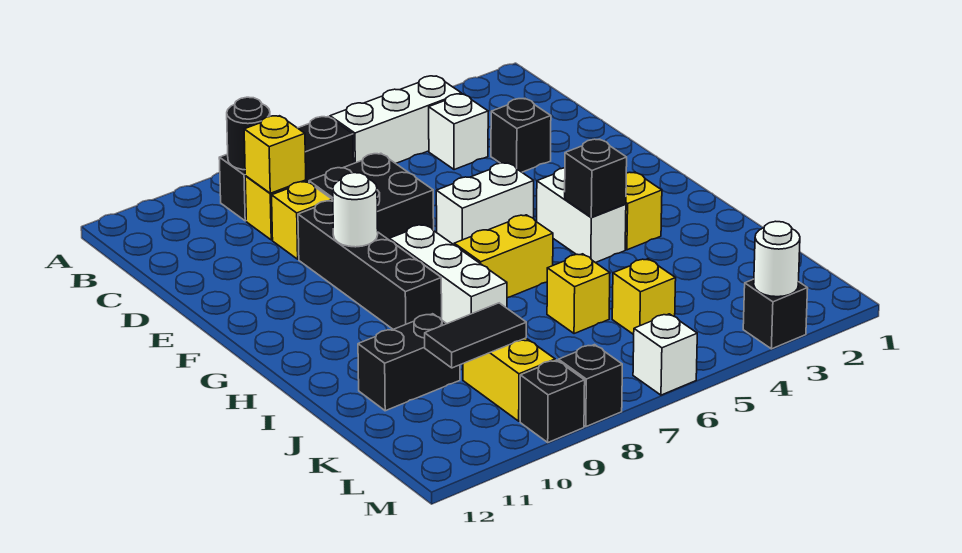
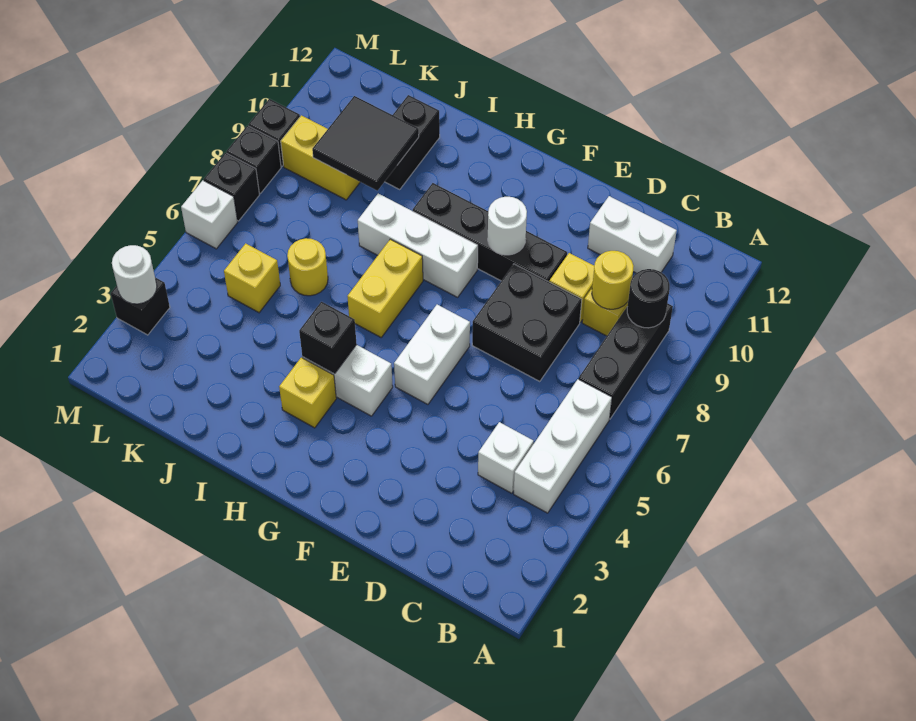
yellow 1x1 brick [244,116,306,193] -> yellow 1x1 round brick [592,251,634,309]
none -> white 1x2 brick [588,196,677,273]
black 1x1 brick [491,99,551,172] -> black 1x1 brick moved to [204,153,260,221]
yellow 1x1 brick [547,254,610,334] -> yellow 1x1 round brick [287,238,328,296]
black 1x2 tile [425,303,526,368] -> black 2x2 tile [312,96,419,191]

